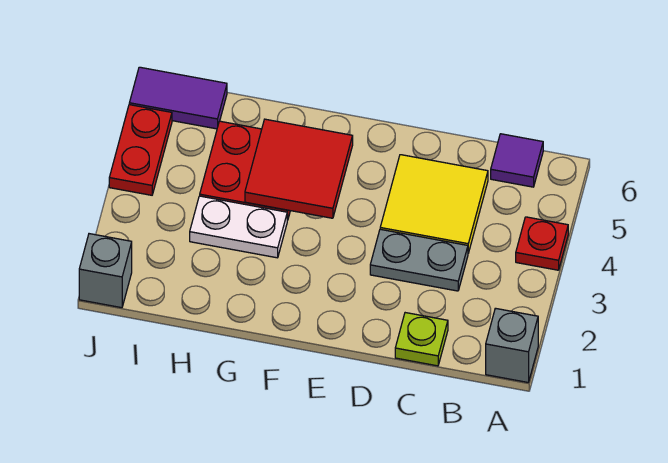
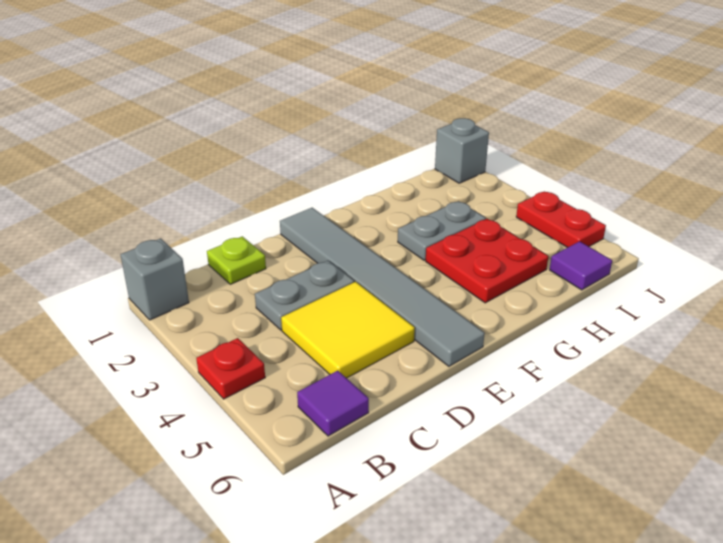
none -> grey 1x6 tile [280,208,485,366]
red 2x2 tile [245,119,353,218] -> none
white 1x2 plate [190,196,287,258] -> grey 1x2 plate [398,201,486,260]
purple 1x2 tile [129,67,227,129] -> purple 1x1 tile [550,241,612,290]

